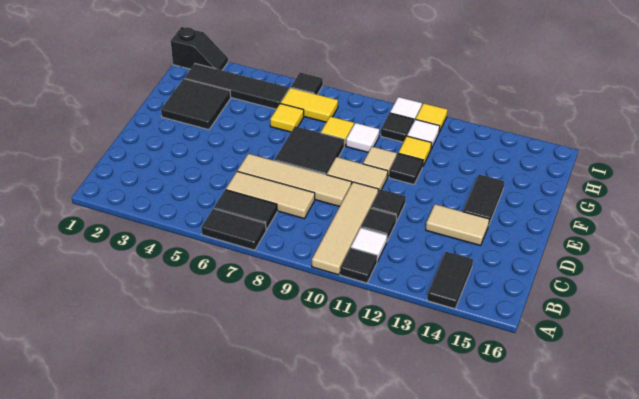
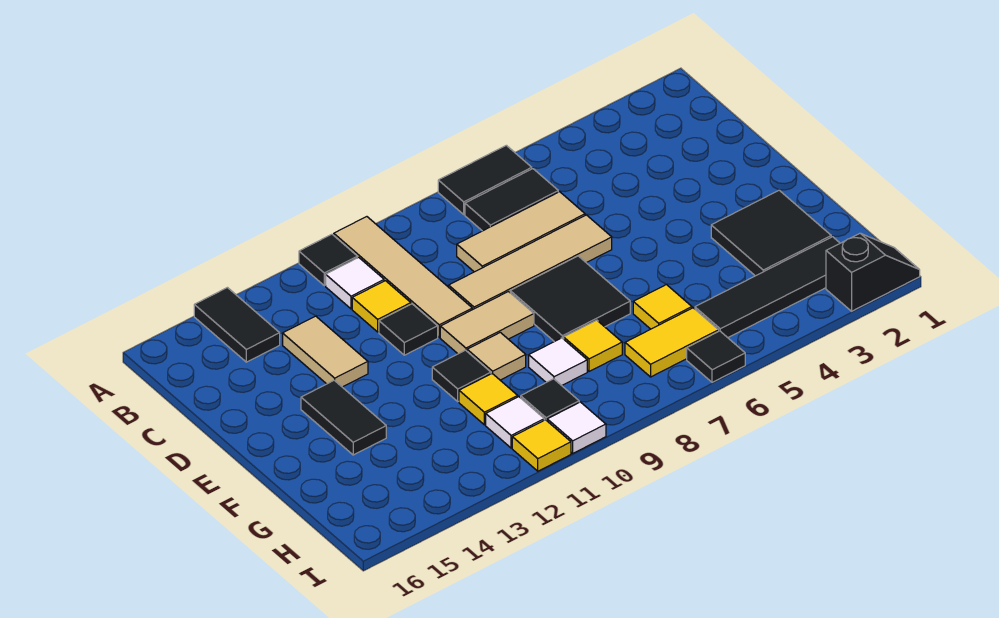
black 1x1 tile [361,208,396,241] -> yellow 1x1 tile [352,281,411,332]
tan 1x2 tile [426,204,489,245] -> tan 1x2 tile turned to [283,316,368,387]
black 1x2 slope [171,27,228,70] -> black 1x2 slope turned to [826,233,920,311]

